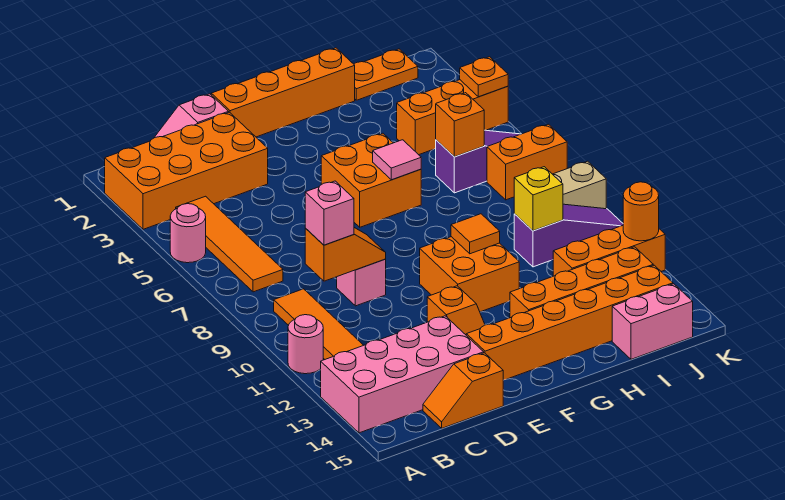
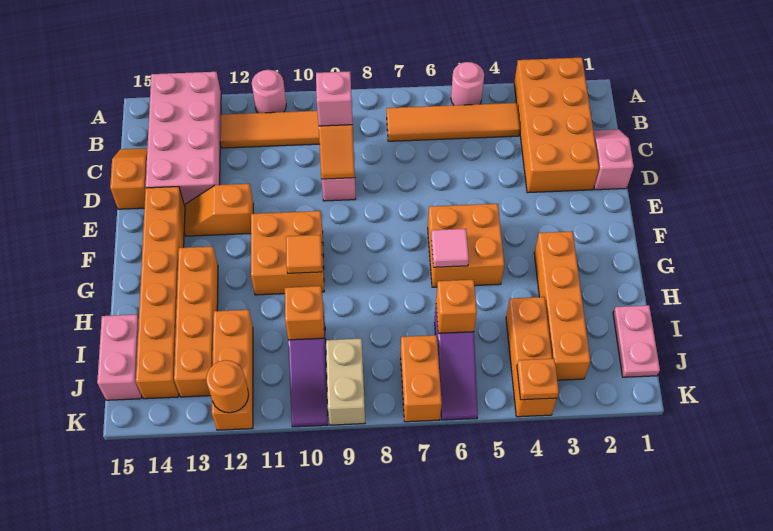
orange 1x4 brick [211,48,355,137] -> orange 1x4 brick moved to [534,231,590,380]
orange 1x2 plate [354,49,418,100] -> pink 1x2 plate [613,305,660,377]
yellow 1x1 brick [514,167,563,231] -> orange 1x1 brick [285,286,324,340]

